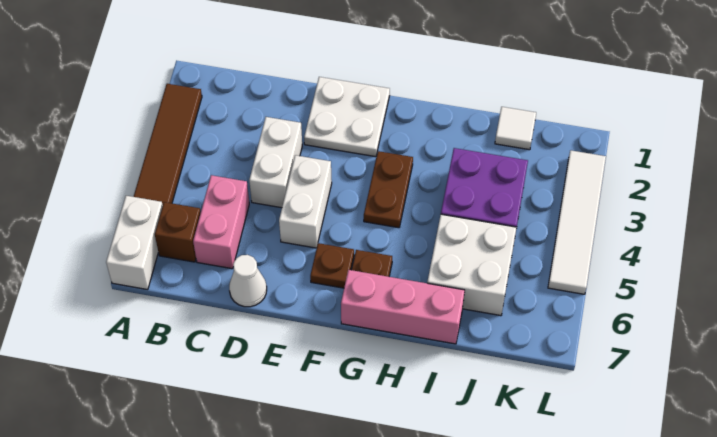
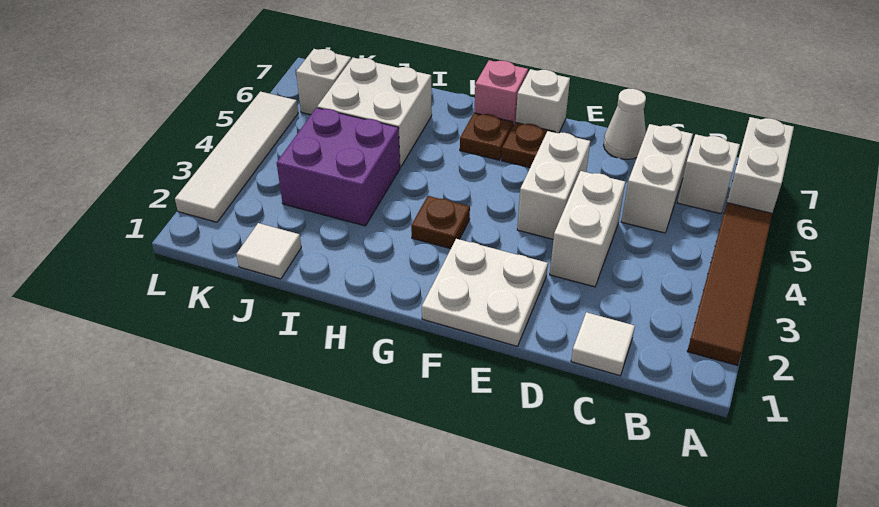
brown 1x1 brick [155,202,201,262] -> white 1x1 brick [677,134,740,214]
none -> white 1x1 tile [571,312,635,376]
pink 1x2 brick [193,175,249,269] -> white 1x2 brick [621,124,693,233]
none -> white 1x1 brick [516,69,570,133]
brown 1x2 plate [364,151,413,228] -> brown 1x1 plate [411,196,470,249]
pink 1x3 brick [341,270,465,344] -> pink 1x1 brick [474,60,528,125]
none -> white 1x1 brick [296,49,351,115]

